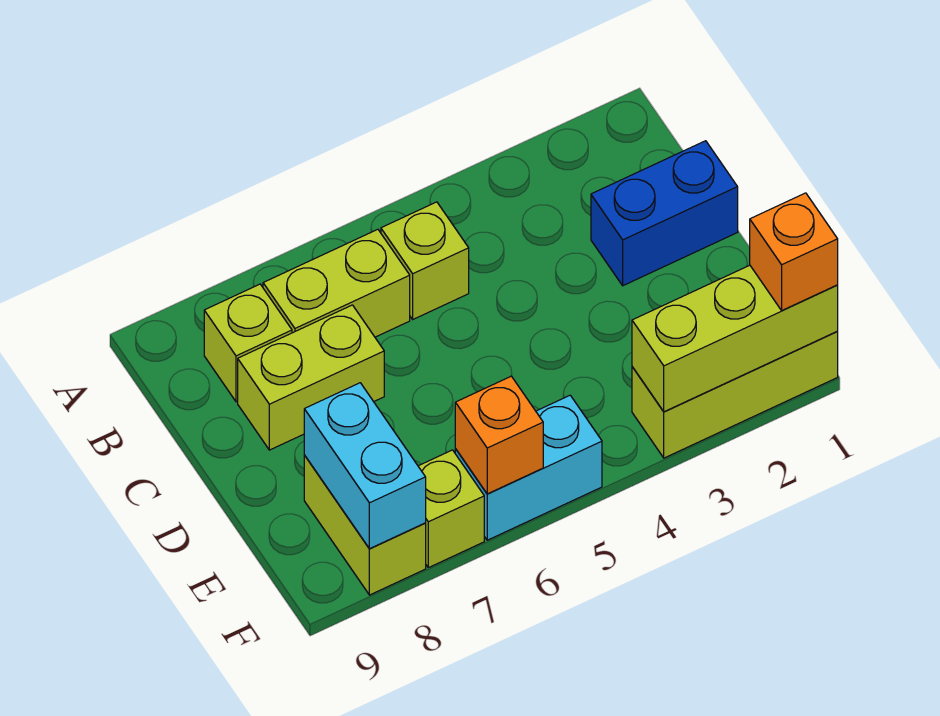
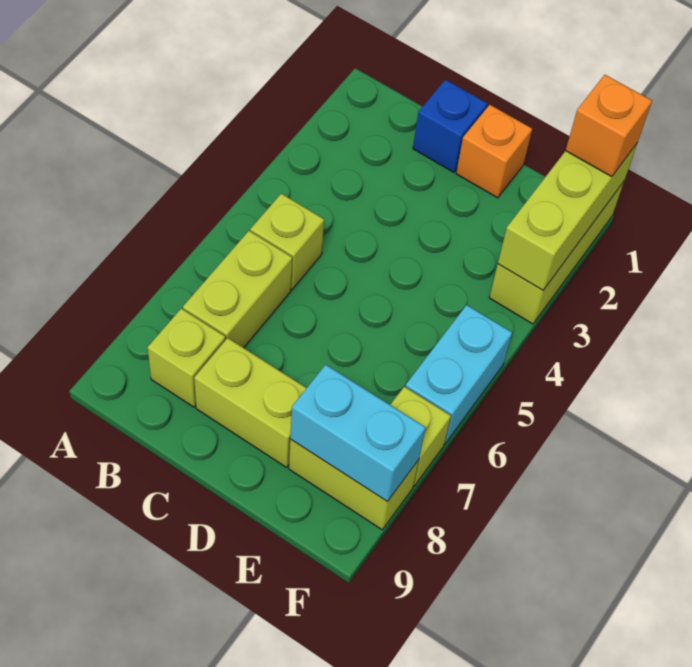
blue 1x2 brick [591,141,738,286] -> blue 1x1 brick [413,80,487,172]
lime 1x2 brick [238,305,384,450] -> lime 1x2 brick turned to [194,338,306,467]
orange 1x1 brick [455,376,543,494] -> orange 1x1 brick moved to [456,105,532,198]

